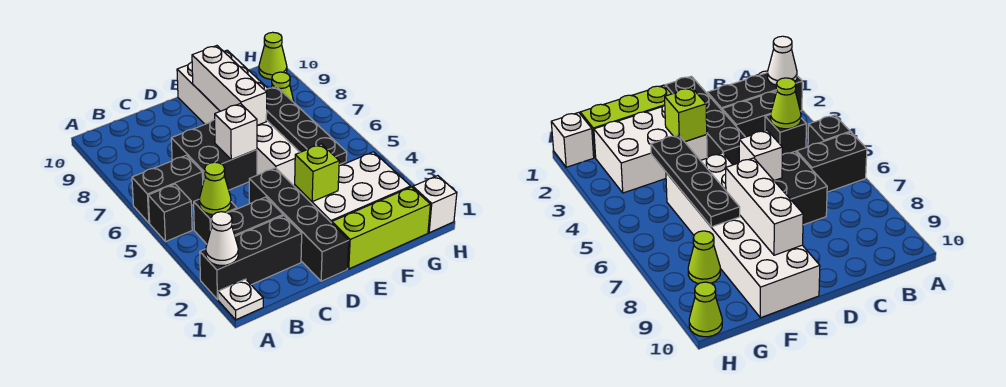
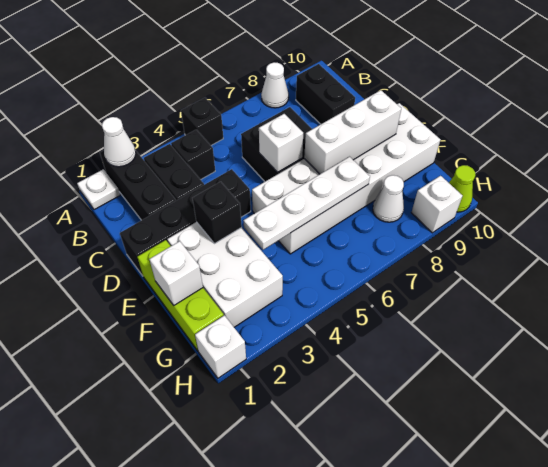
black 1x2 brick [132,155,203,223] -> black 1x2 brick moved to [296,64,355,124]
none -> white 1x1 cone [261,62,289,108]
lime 1x1 cone [199,162,231,215] -> none
lime 1x1 brick [295,144,339,202] -> black 1x1 brick [193,182,242,244]
none -> white 1x1 brick [149,241,203,305]
black 1x4 plate [265,87,347,165] -> white 1x4 plate [243,157,370,250]
lime 1x1 cone [271,72,294,102] -> white 1x1 cone [373,175,404,222]
none -> white 1x1 brick [411,176,463,233]

